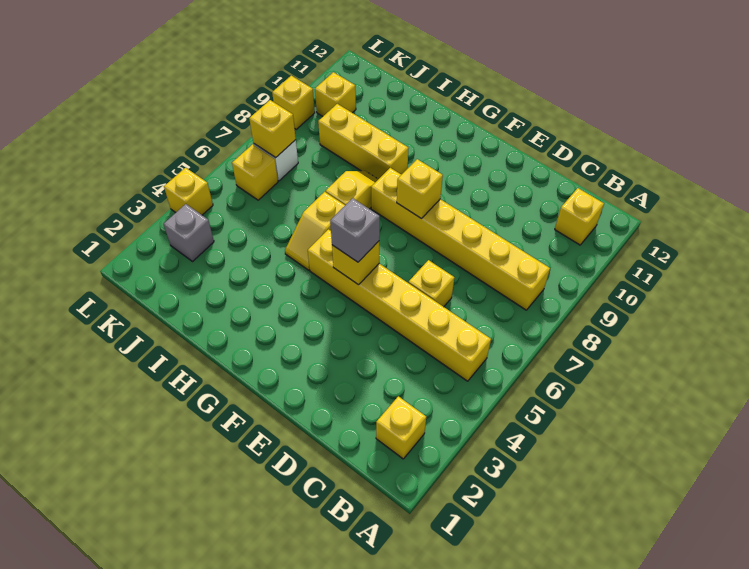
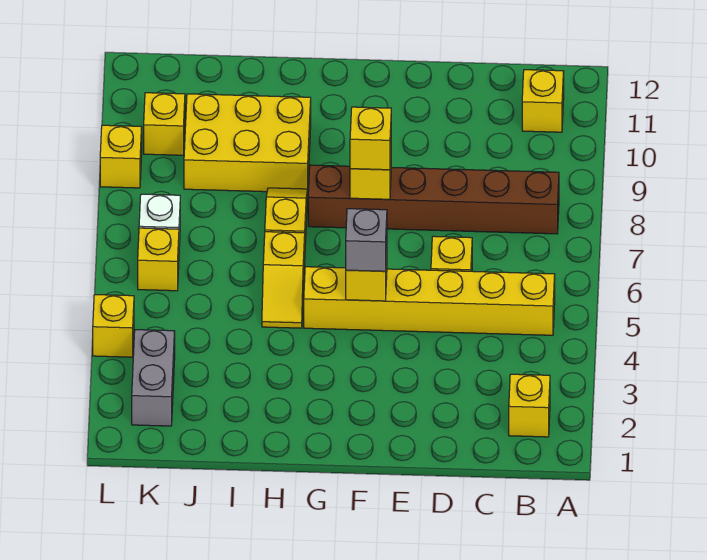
yellow 1x6 brick [371,168,550,310] -> brown 1x6 brick [308,165,559,234]
yellow 1x3 brick [318,104,408,179] -> yellow 2x3 brick [184,94,311,192]
grey 1x1 brick [164,204,214,261] -> grey 1x2 brick [132,330,175,426]
yellow 1x1 brick [249,100,296,158] -> yellow 1x1 brick moved to [350,107,391,170]

